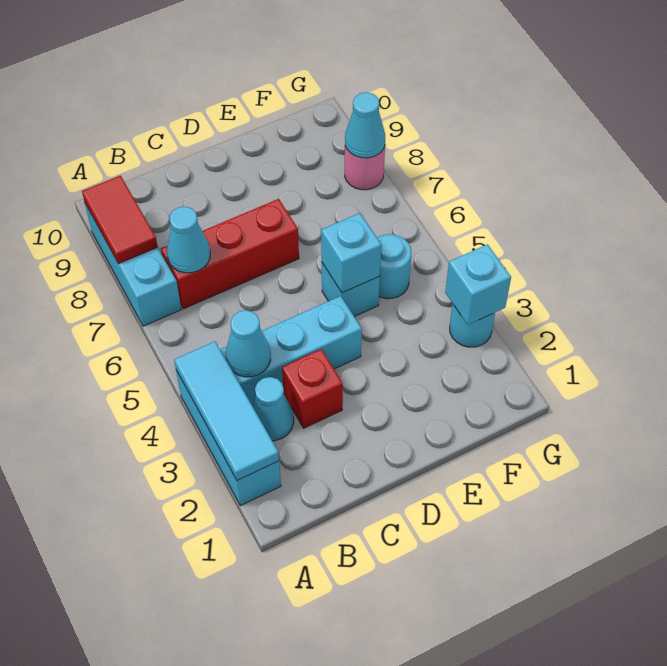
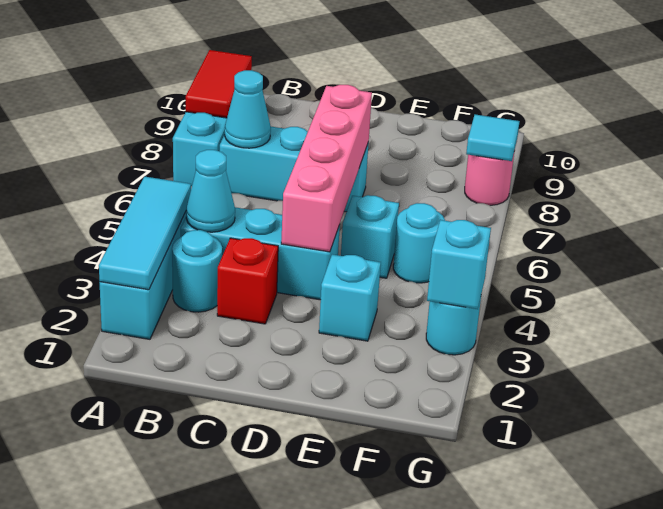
cyan 1x1 cone [253,377,294,441] -> cyan 1x1 round brick [172,230,222,312]
red 1x3 brick [161,199,299,309] -> cyan 1x3 brick [220,127,369,212]
none -> pink 1x4 brick [281,85,372,252]
cyan 1x1 brick [321,213,382,293] -> cyan 1x1 brick moved to [319,254,381,341]
cyan 1x1 cone [345,92,385,158] -> cyan 1x1 tile [466,114,520,161]

